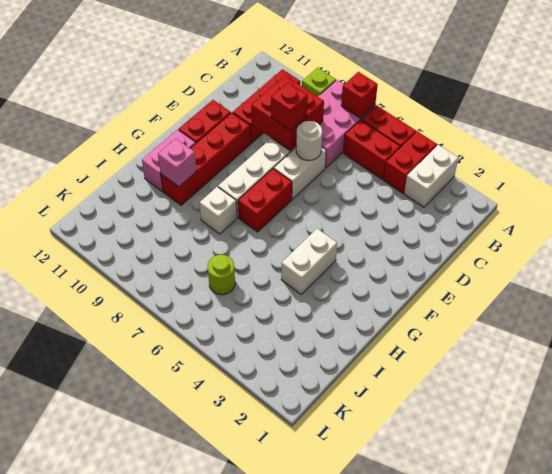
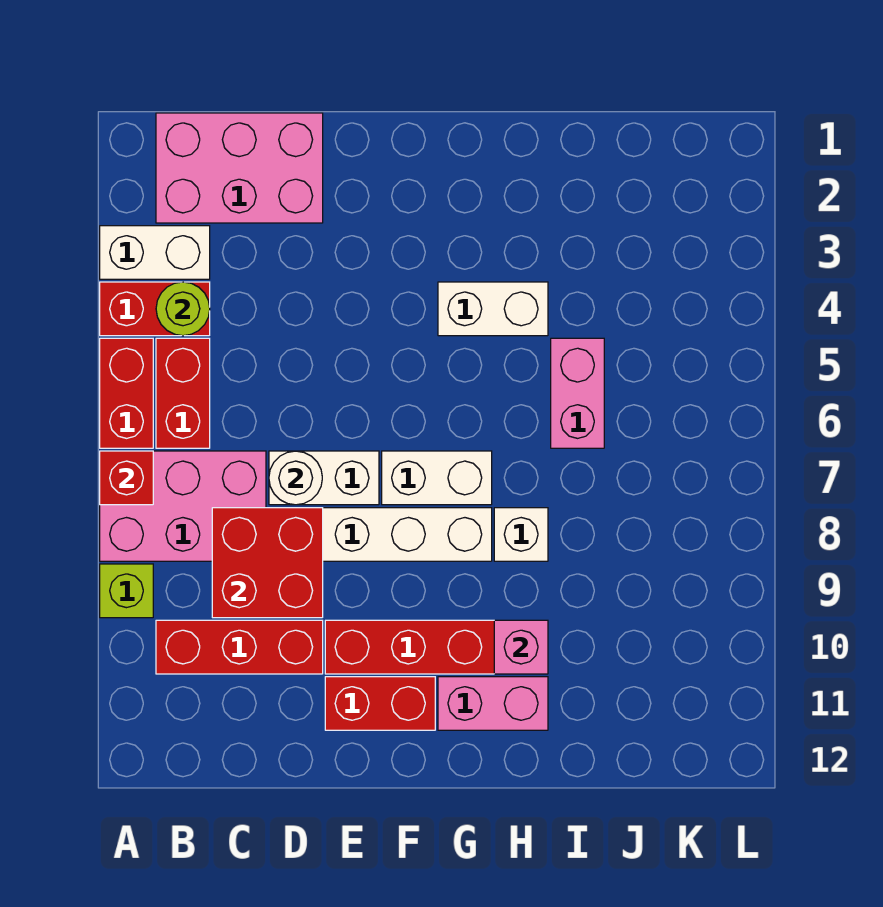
none -> pink 2x3 brick [156,113,323,223]
red 1x1 brick [271,82,308,131] -> none
red 1x2 brick [238,169,292,232] -> white 1x2 brick [382,451,492,505]
none -> pink 1x2 brick [551,338,604,448]
lime 1x1 round brick [208,255,235,295] -> lime 1x1 round brick moved to [156,282,210,336]

